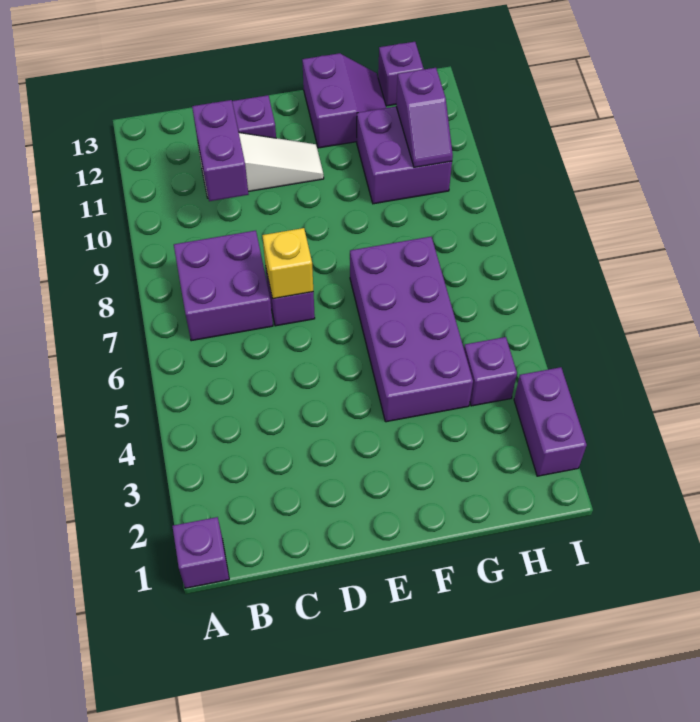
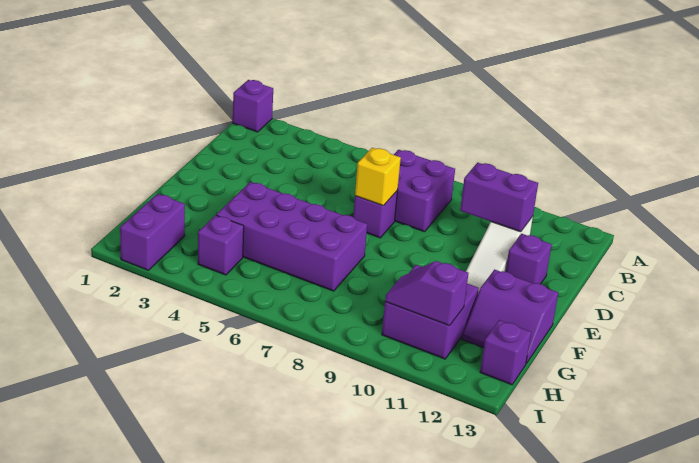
purple 1x2 brick [514,367,587,476] -> purple 1x2 brick turned to [120,194,185,270]

